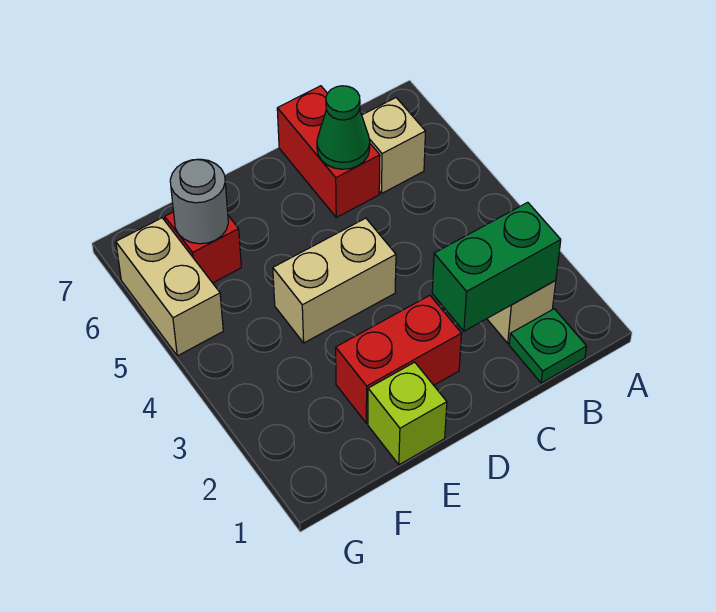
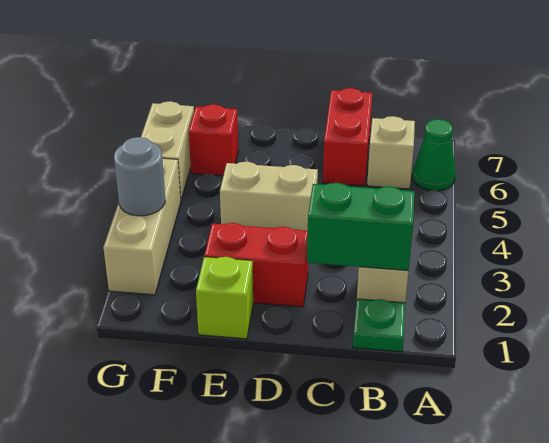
green 1x1 cone [317,86,370,169] -> green 1x1 cone moved to [413,119,456,191]
grey 1x1 round brick [170,159,228,244] -> grey 1x1 round brick moved to [114,137,165,216]
none -> tan 1x3 brick [103,158,181,295]

